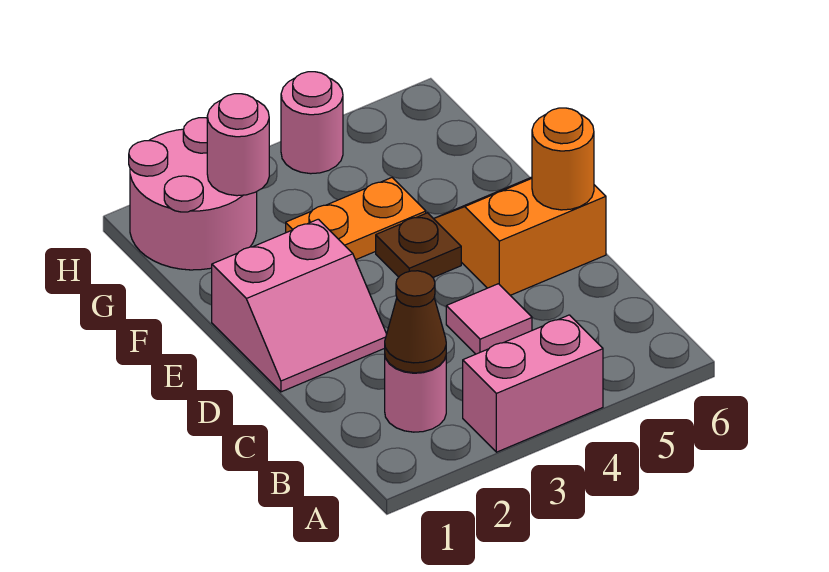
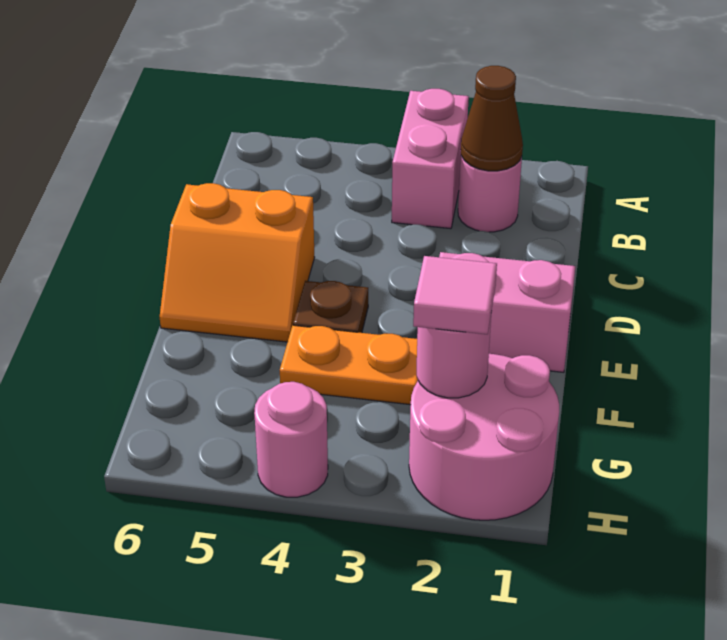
pink 1x2 brick [463,315,603,452] -> pink 1x2 brick turned to [392,89,469,229]
pink 1x1 tile [446,284,532,354] -> pink 1x1 tile moved to [413,256,497,334]
orange 1x1 round brick [532,108,594,210] -> none

